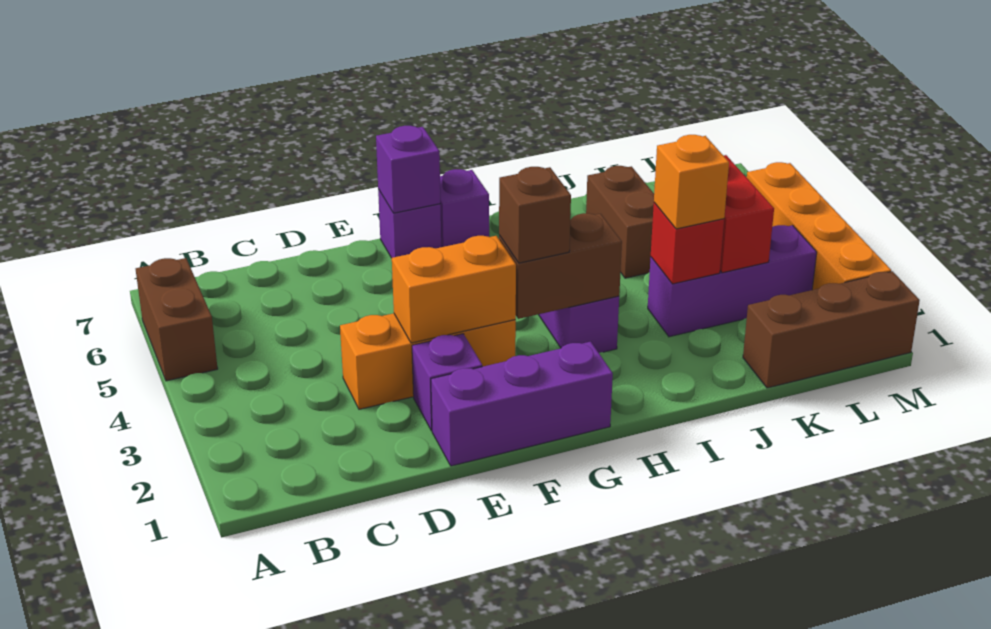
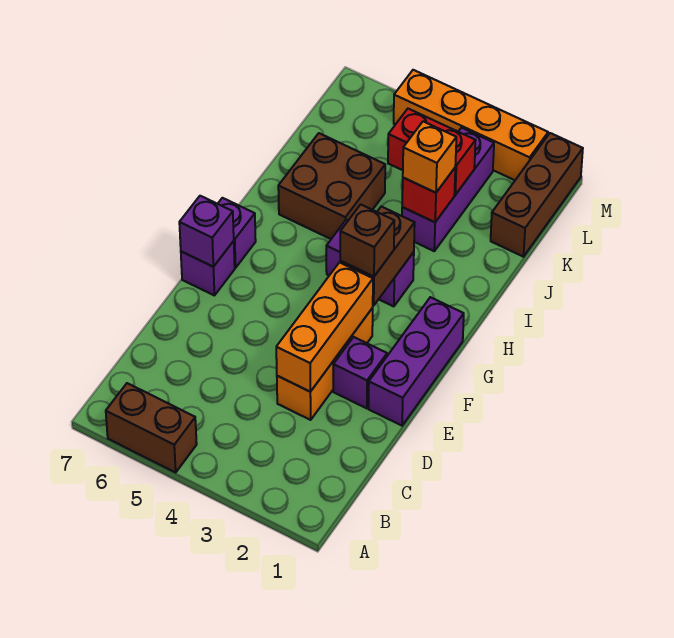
orange 1x2 brick [392,236,516,343] -> orange 1x3 brick [276,262,373,392]
brown 1x2 brick [586,166,654,278] -> brown 2x2 brick [278,133,385,239]

